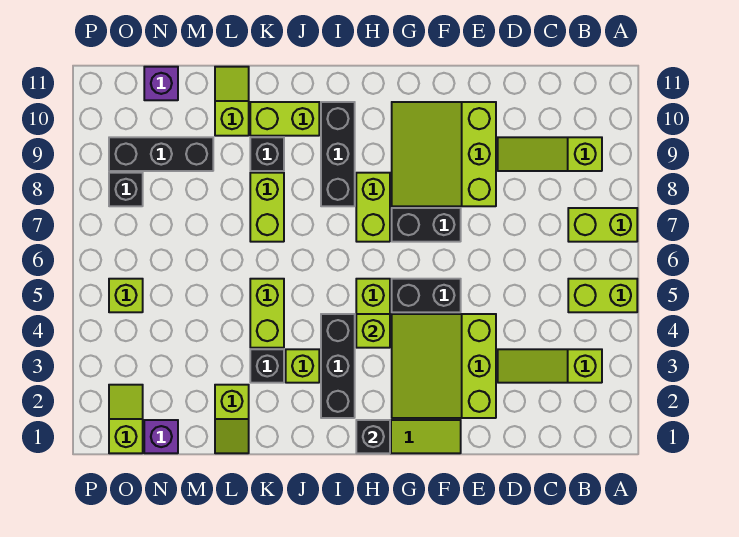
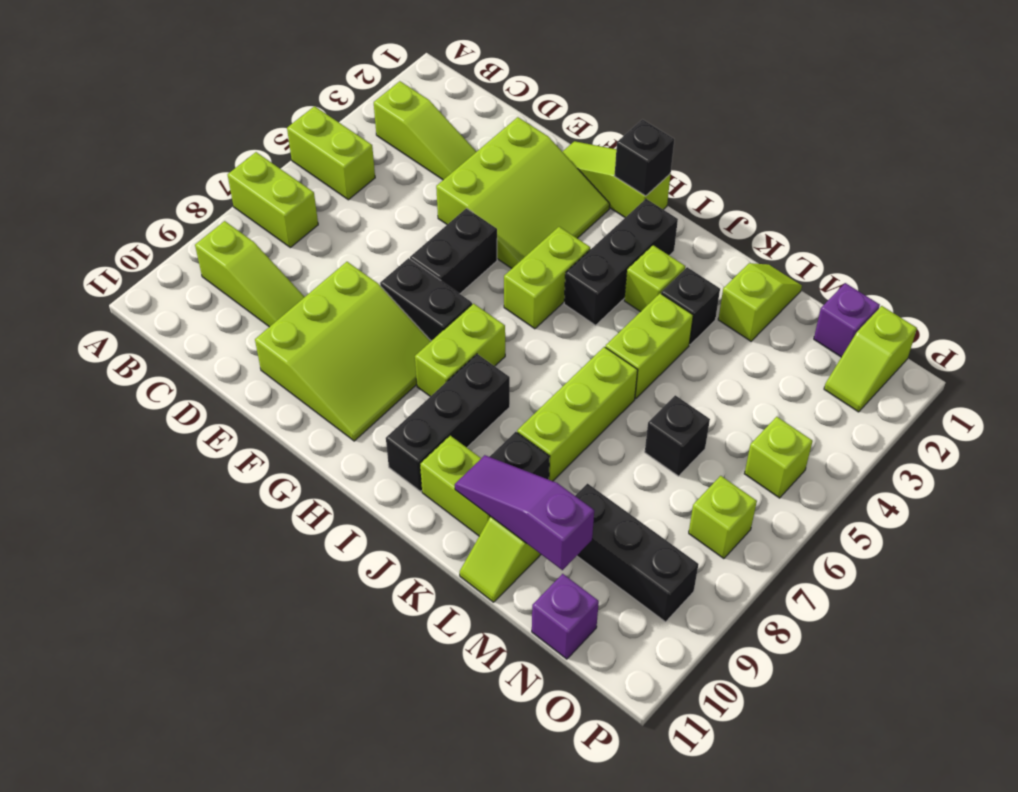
black 1x2 brick [392,279,461,312] -> black 1x2 brick turned to [410,208,497,294]
lime 1x1 brick [356,314,390,348] -> lime 1x1 brick moved to [689,476,757,559]
lime 1x2 brick [250,173,284,242] -> lime 1x3 brick [517,347,638,481]
none -> purple 1x3 slope [455,455,594,570]
black 1x1 brick [109,173,143,206] -> black 1x1 brick moved to [645,395,710,476]

